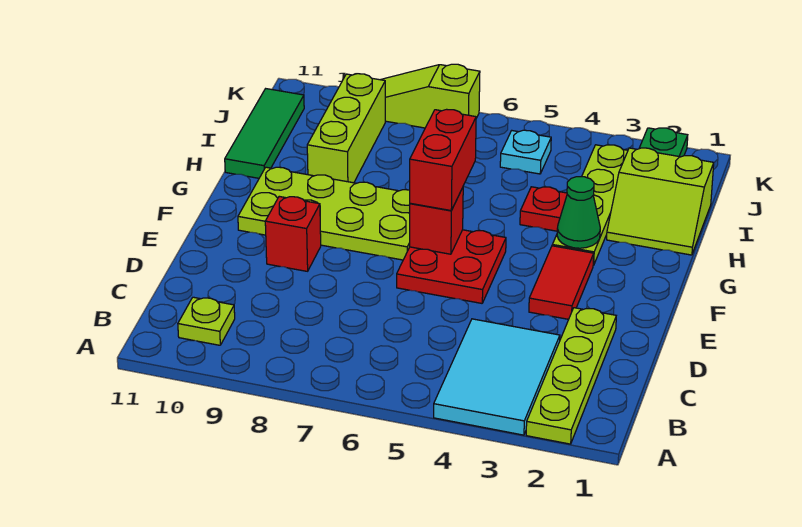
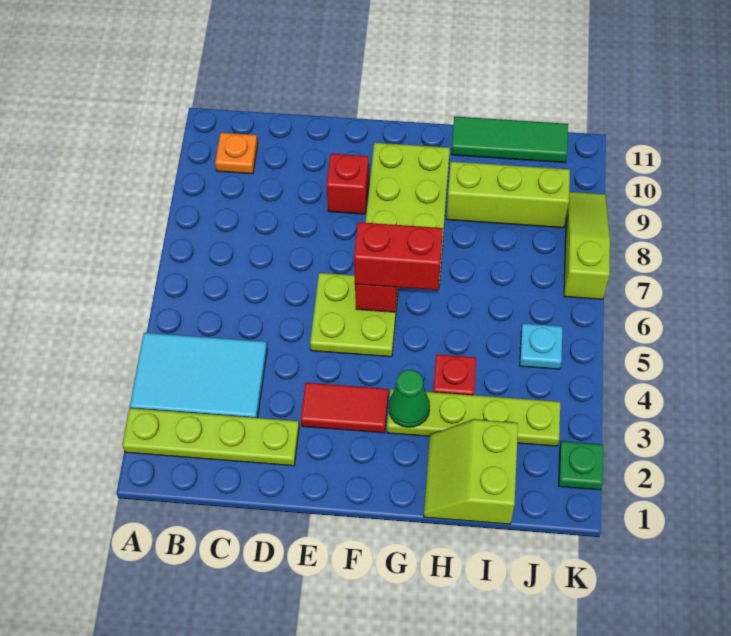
lime 1x1 plate [178,297,235,345] -> orange 1x1 plate [215,133,258,174]
red 2x2 plate [397,230,506,303] -> lime 2x2 plate [310,273,398,357]

